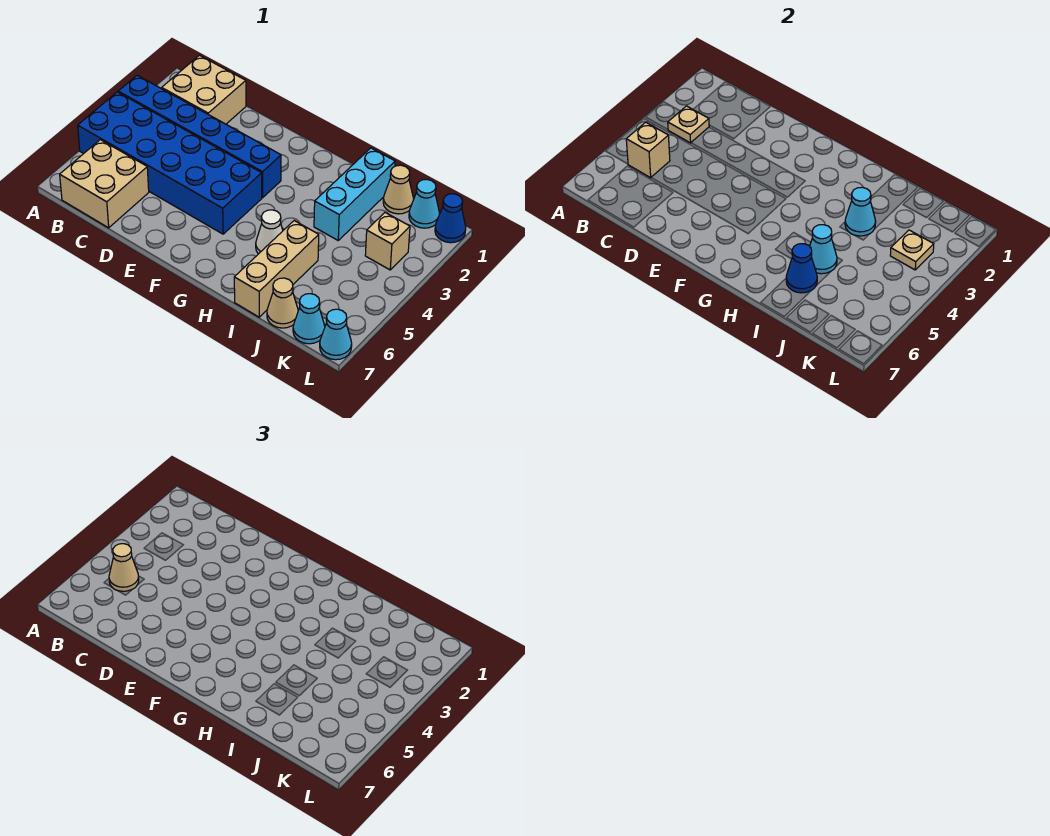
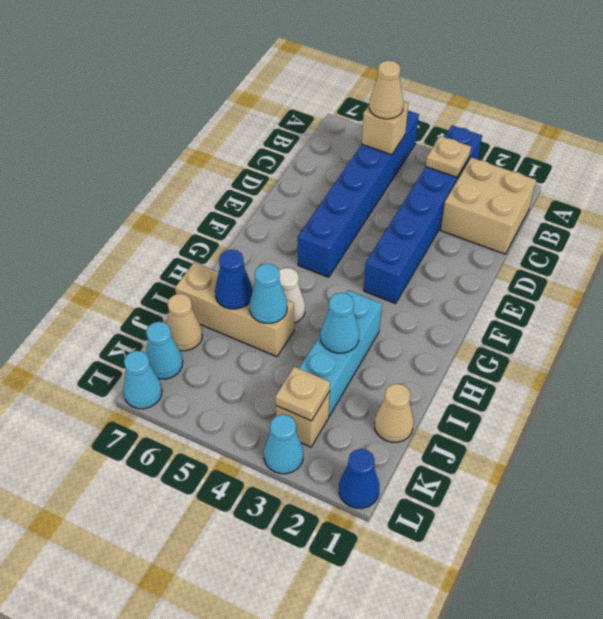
blue 2x6 brick [78,92,262,234] -> blue 1x6 brick [298,111,419,277]
tan 2x2 brick [60,140,149,228] -> none
cyan 1x3 brick [314,148,395,240] -> cyan 1x3 brick turned to [299,290,382,416]
cyan 1x1 cone [409,179,440,228] -> cyan 1x1 cone moved to [264,415,303,474]

